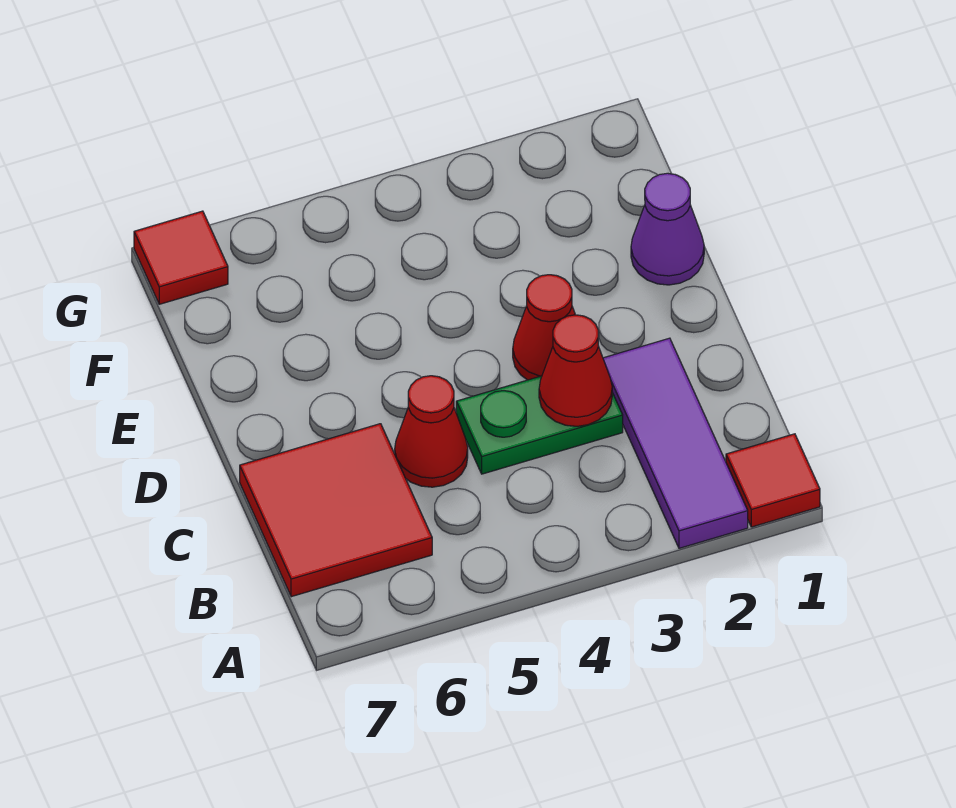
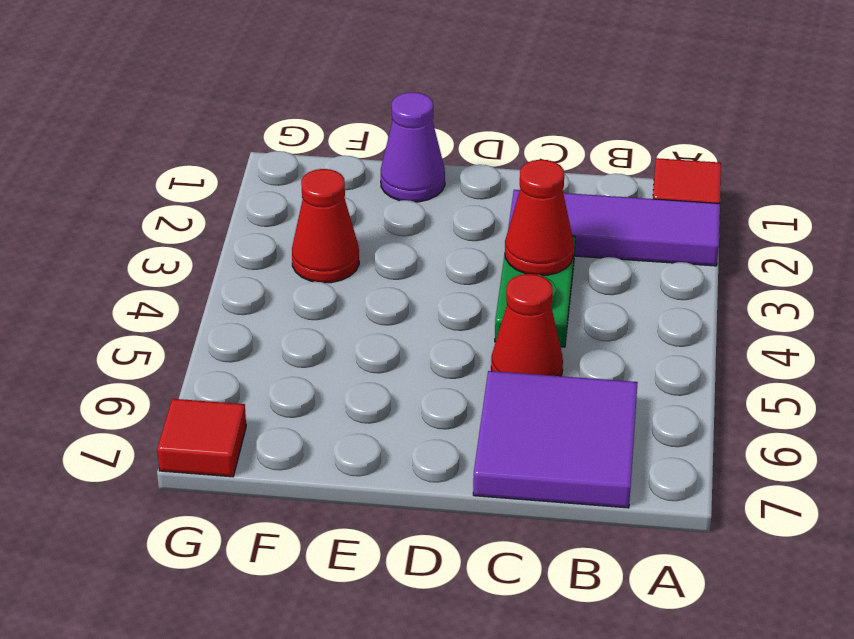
red 2x2 tile [240,424,432,597] -> purple 2x2 tile [473,371,638,508]
red 1x1 cone [513,275,575,380] -> red 1x1 cone moved to [292,169,359,283]

